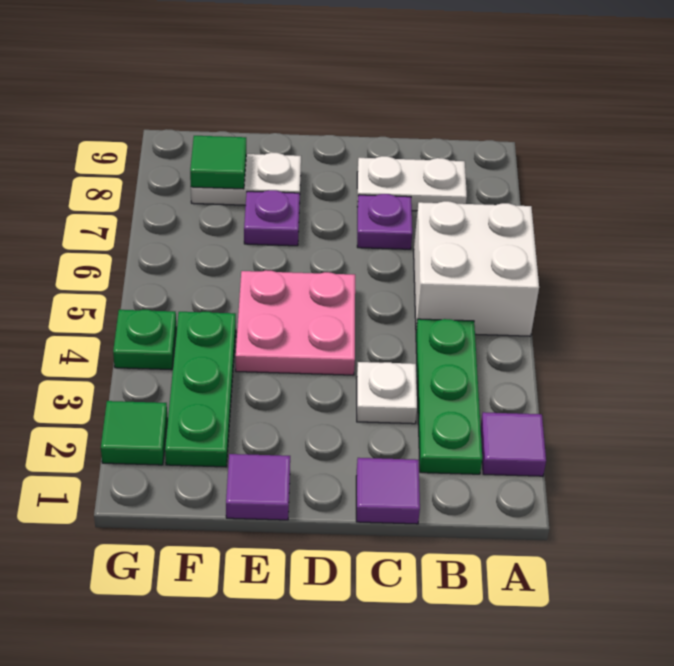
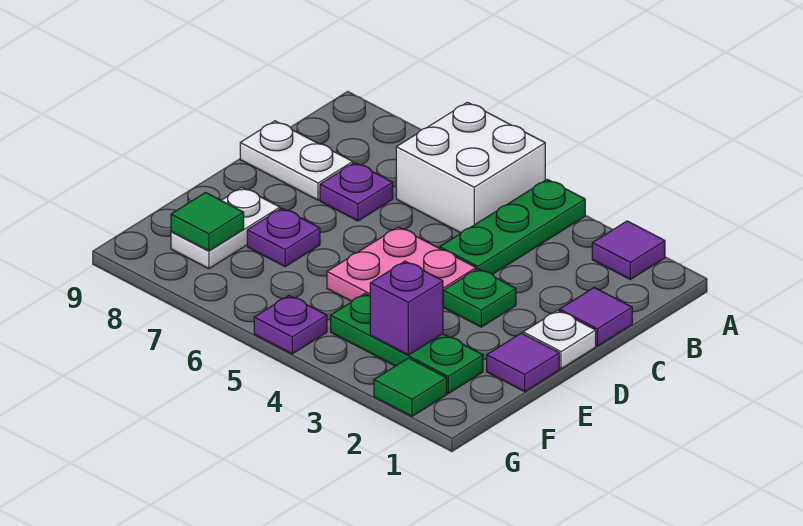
green 1x3 plate [416,319,482,474] -> green 1x3 plate turned to [440,179,585,274]
white 1x2 plate [357,156,467,211] -> white 1x2 plate turned to [240,121,353,200]
white 1x1 plate [357,362,417,424] -> white 1x1 plate moved to [523,310,596,369]
none -> purple 1x1 brick [370,261,443,355]
green 1x1 plate [113,310,176,370] -> green 1x1 plate moved to [443,269,516,327]
none -> purple 1x1 plate [254,296,327,354]

